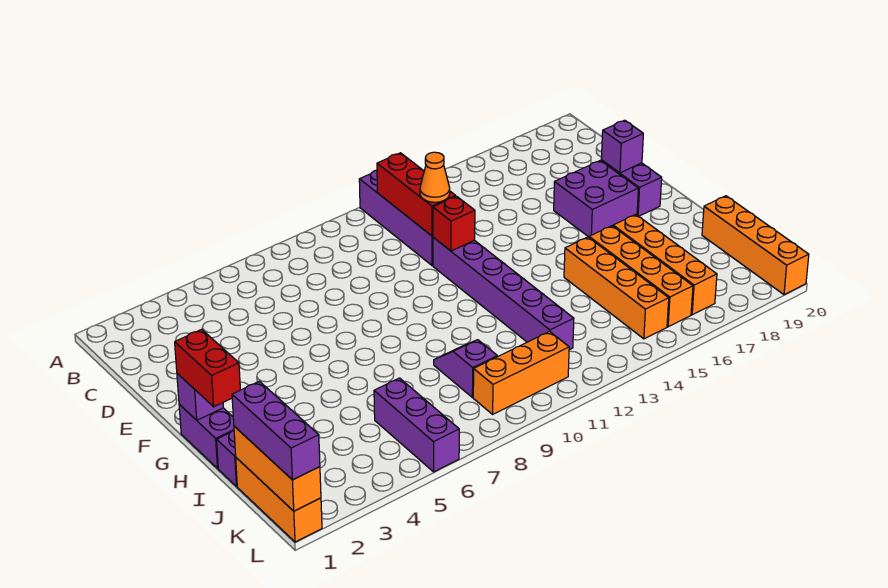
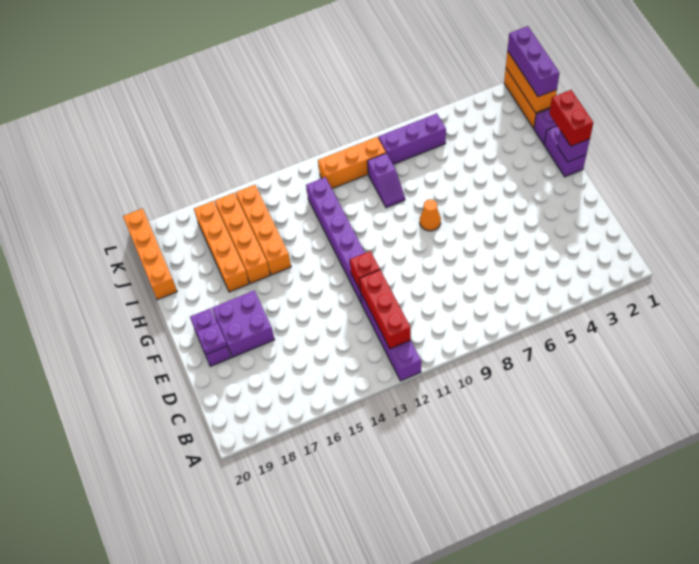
orange 1x1 cone [420,152,450,202] -> orange 1x1 cone moved to [420,199,441,231]
purple 1x1 brick [601,120,643,173] -> purple 1x1 plate [196,323,227,354]
purple 1x3 brick [374,378,459,472] -> purple 1x3 brick turned to [378,114,446,164]

